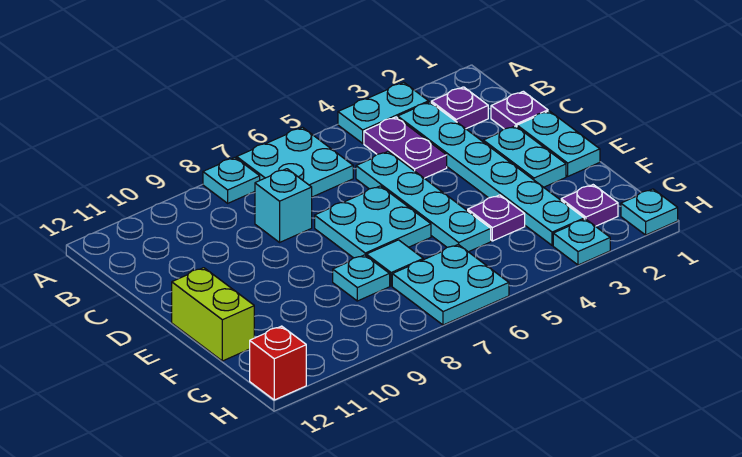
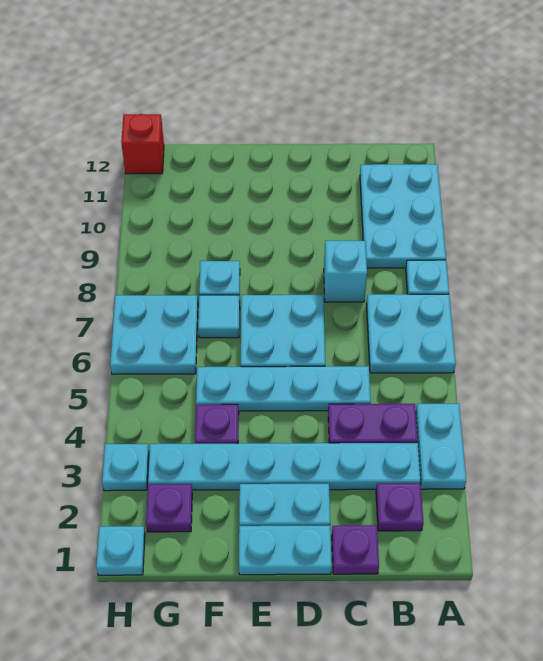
none -> cyan 2x3 plate [360,164,446,268]
lime 1x2 brick [172,268,254,361] -> none

